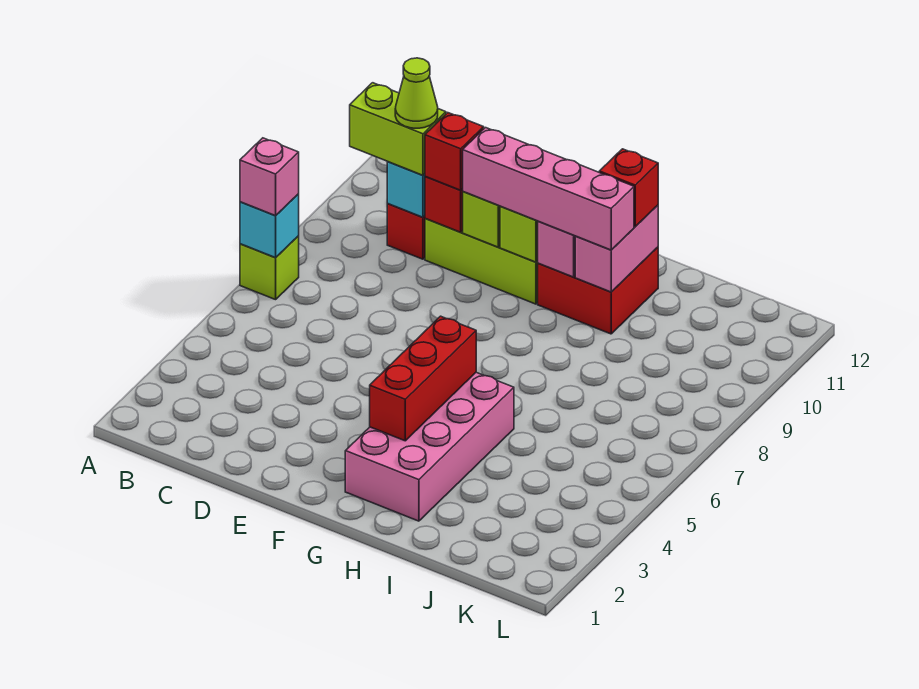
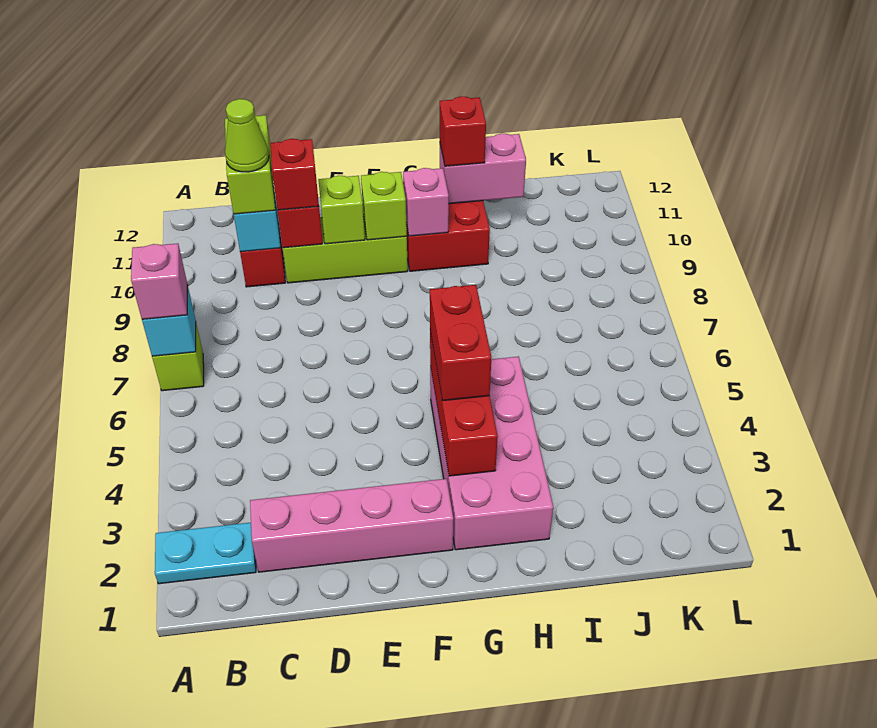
none -> cyan 1x2 plate [155,523,256,584]
lime 1x2 brick [350,83,446,175] -> lime 1x2 brick turned to [225,115,275,214]
pink 1x4 brick [463,128,634,250] -> pink 1x4 brick moved to [250,479,453,572]
none -> red 1x2 brick [430,285,491,401]
pink 1x2 brick [575,205,658,292] -> pink 1x2 brick turned to [440,133,526,204]

